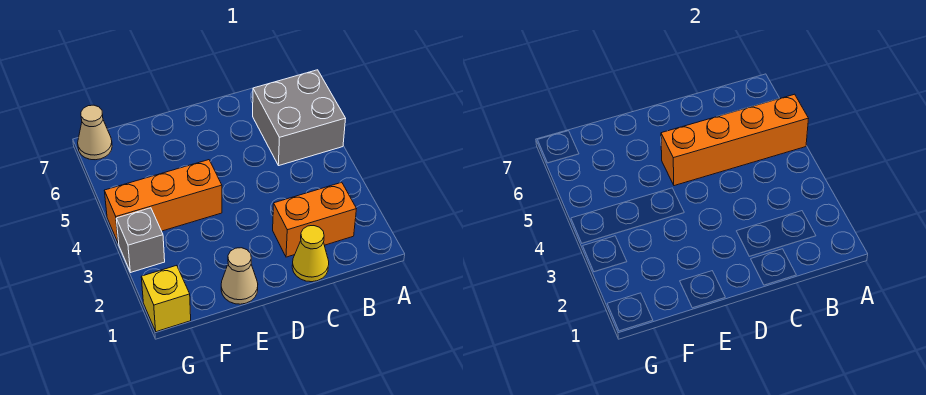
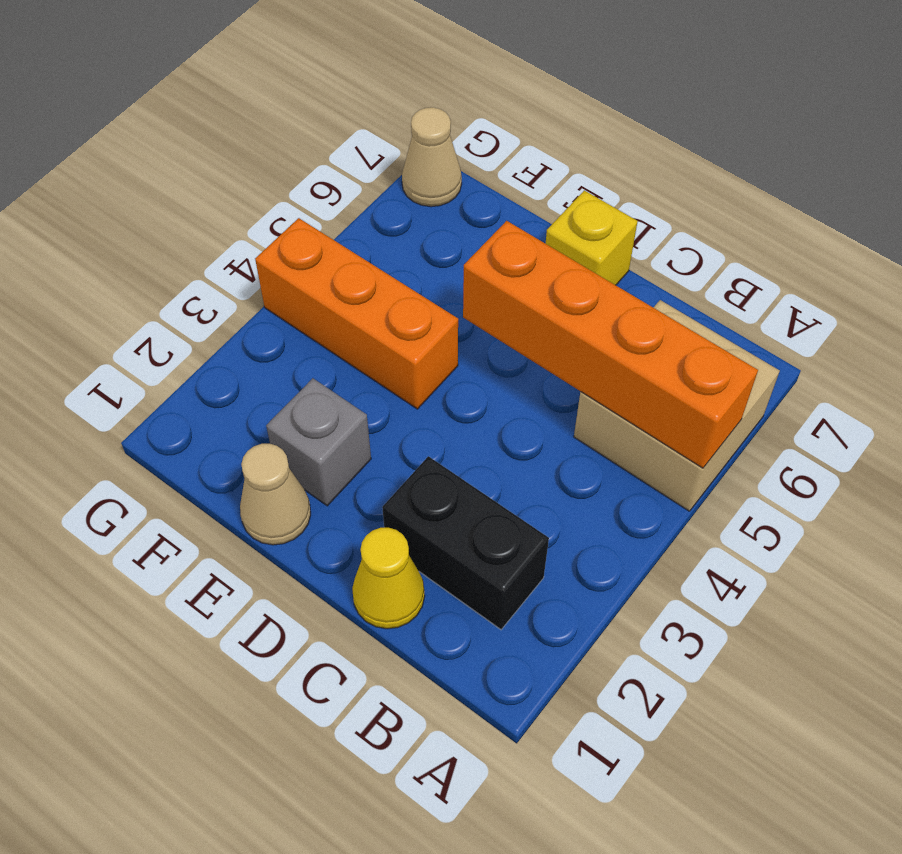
grey 2x2 brick [253,70,346,166] -> tan 2x2 brick [574,300,780,511]
orange 1x2 brick [273,182,356,257] -> black 1x2 brick [382,456,549,630]
yellow 1x1 brick [141,265,191,332] -> yellow 1x1 brick moved to [546,190,638,285]
grey 1x1 brick [116,208,165,272] -> grey 1x1 brick moved to [266,378,371,506]

